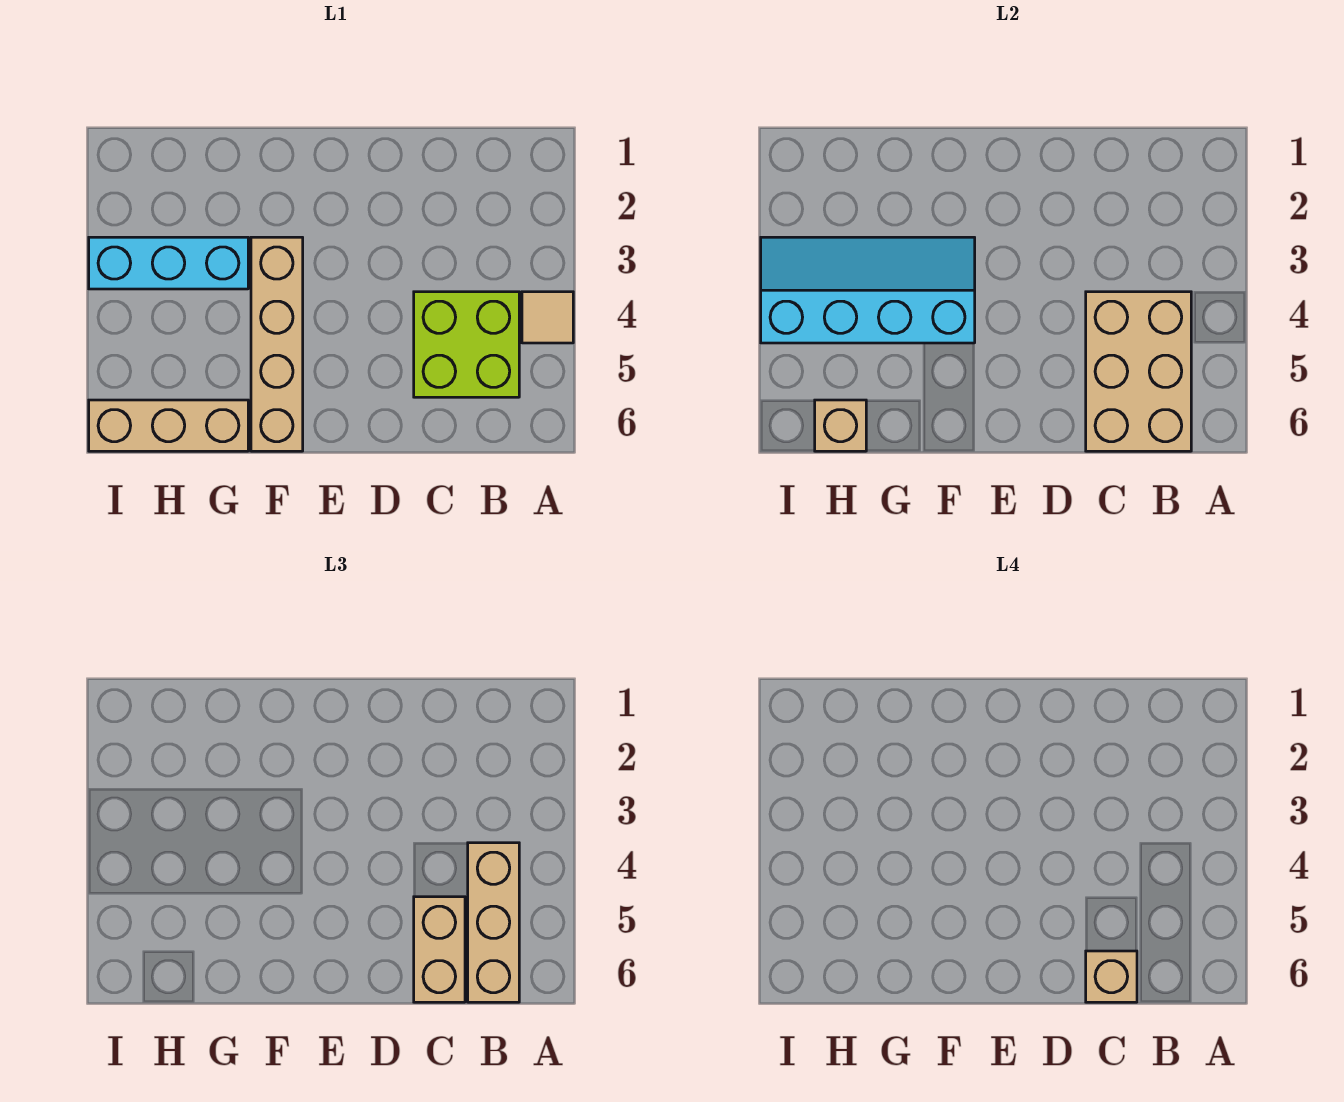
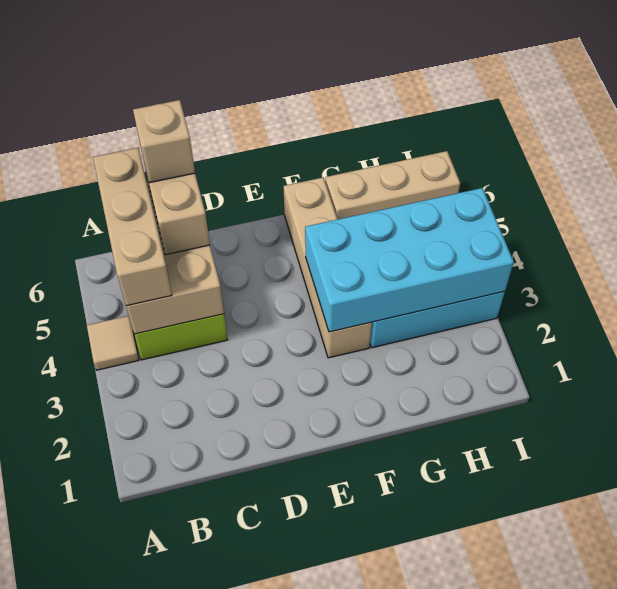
cyan 2x4 slope [761,237,975,343] -> cyan 2x4 brick [305,188,514,332]
tan 1x1 brick [815,400,866,451] -> none

